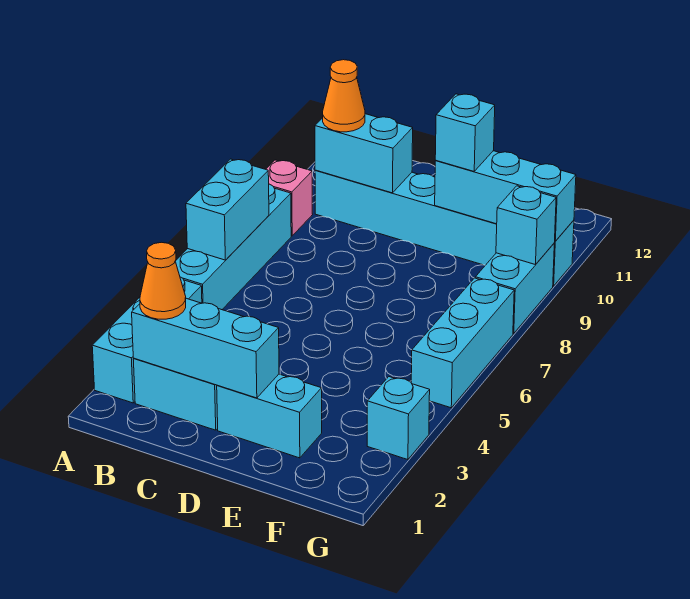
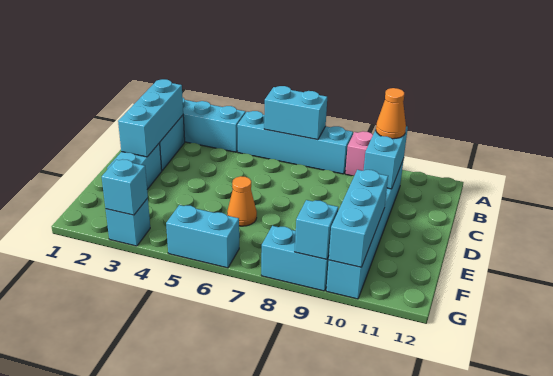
orange 1x1 cone [140,242,186,319] -> orange 1x1 cone moved to [227,176,257,226]
cyan 1x1 brick [435,94,495,171] -> cyan 1x1 brick moved to [102,159,148,215]
cyan 1x3 brick [411,278,514,408] -> cyan 1x2 brick [166,205,239,268]

